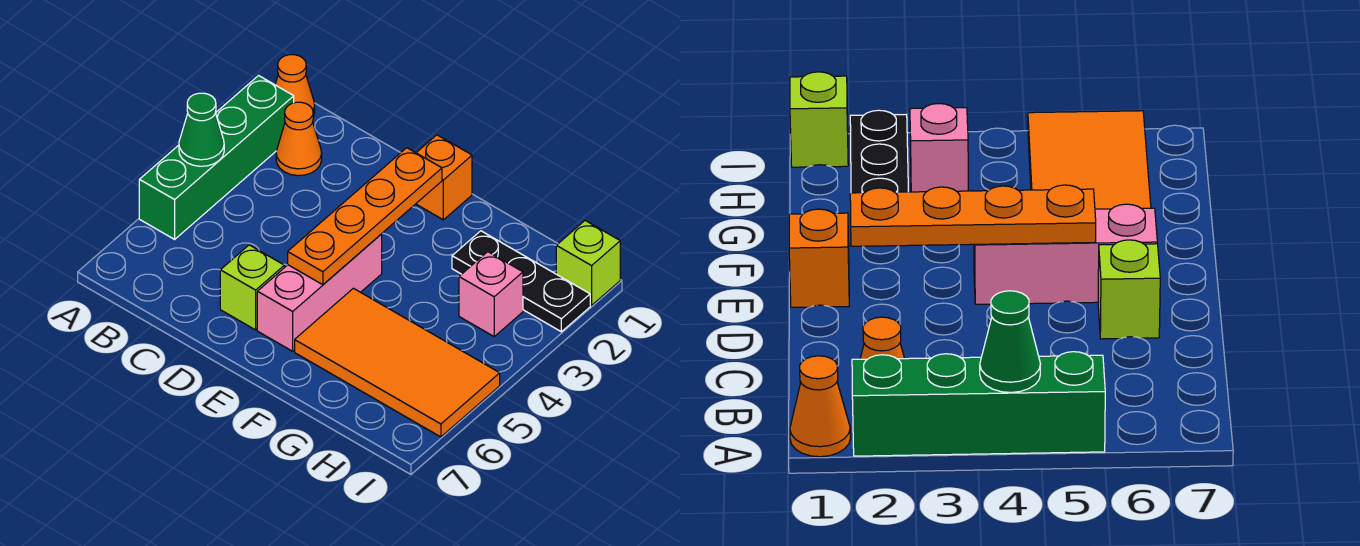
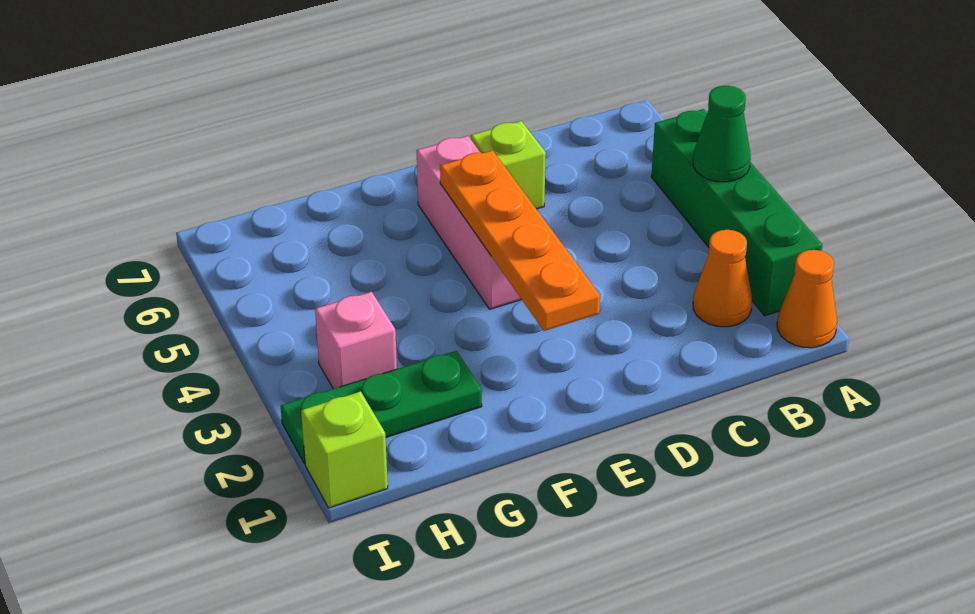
orange 1x1 brick [416,135,472,220] -> none
orange 2x4 tile [295,288,500,437] -> none
black 1x3 plate [452,231,590,332] -> green 1x3 plate [281,351,482,464]

